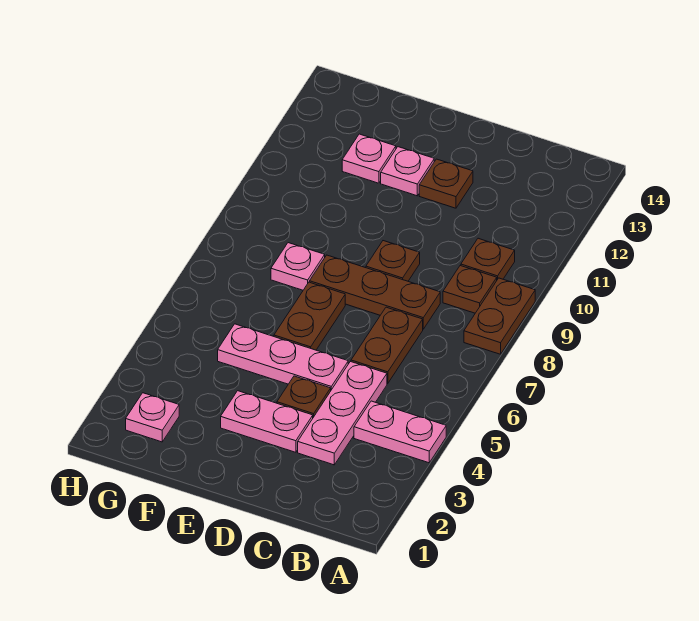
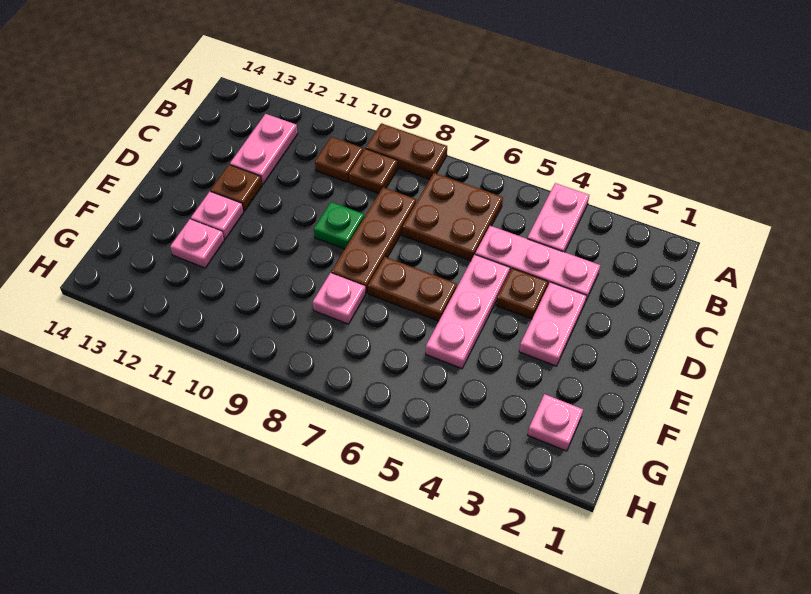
none -> pink 1x2 plate [230,114,297,184]
brown 1x2 plate [351,307,423,384] -> brown 2x2 plate [402,173,503,261]
brown 1x1 plate [366,241,420,281] -> green 1x1 plate [314,202,364,249]

